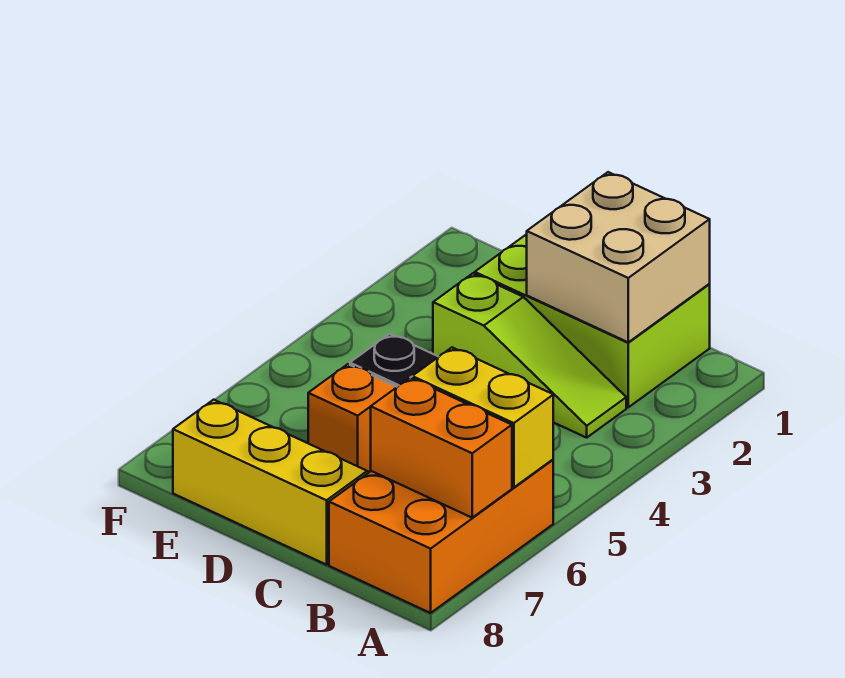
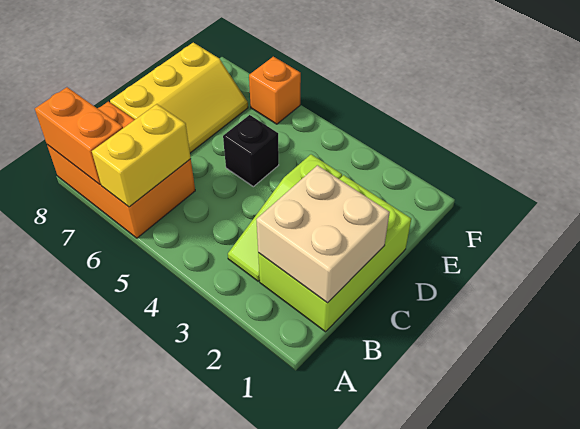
orange 1x2 brick [371,378,512,518] -> orange 1x2 brick turned to [35,87,123,184]
orange 1x1 brick [308,364,397,472] -> orange 1x1 brick moved to [249,57,301,124]

